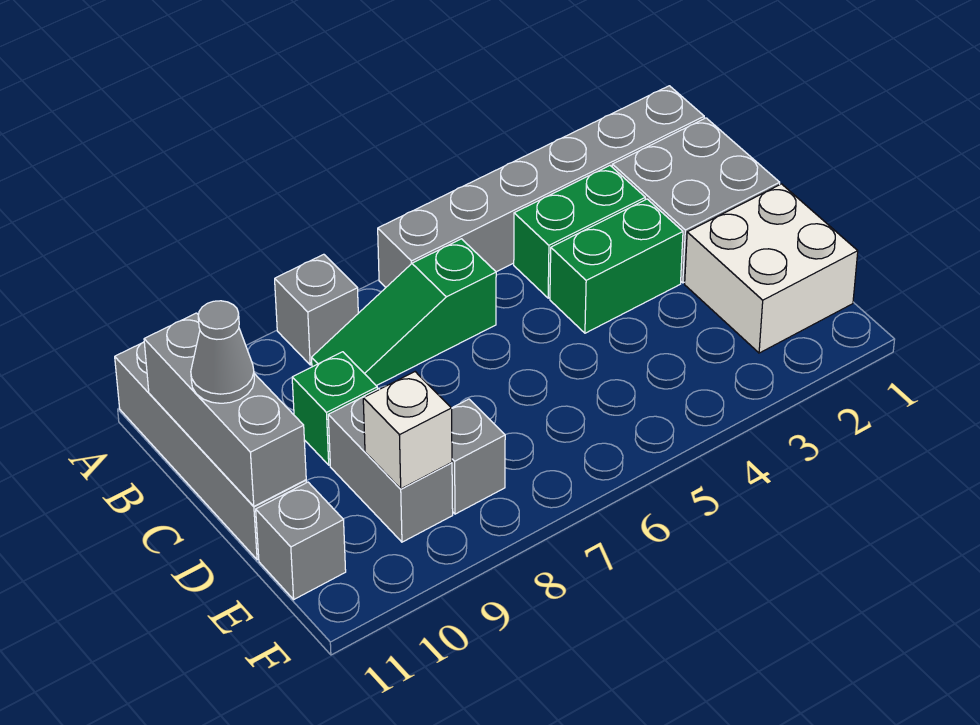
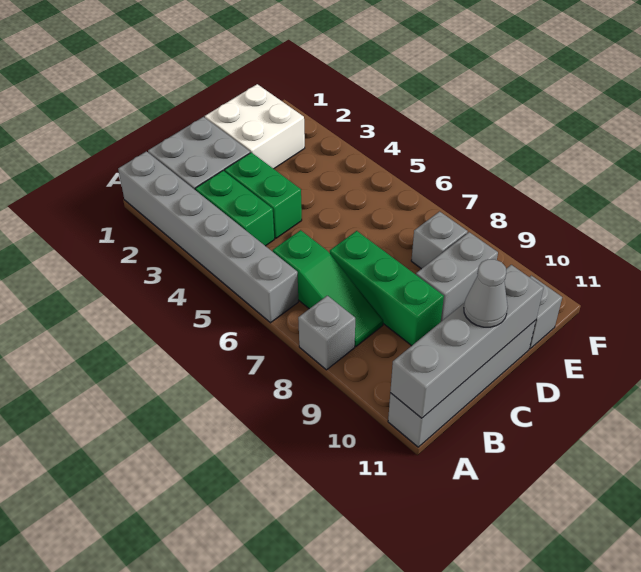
grey 1x3 brick [144,313,306,506] -> grey 1x4 brick [390,265,543,418]
green 1x1 brick [292,352,377,465] -> green 1x3 brick [330,231,444,346]
white 1x1 brick [363,372,452,489] -> none

